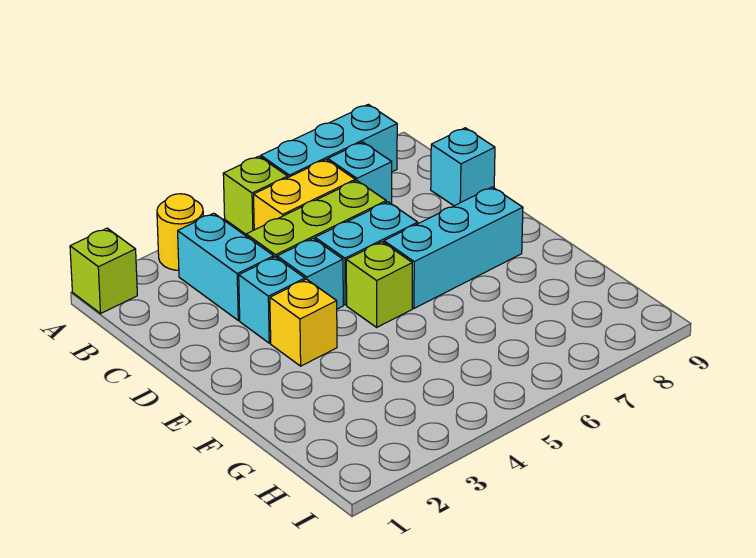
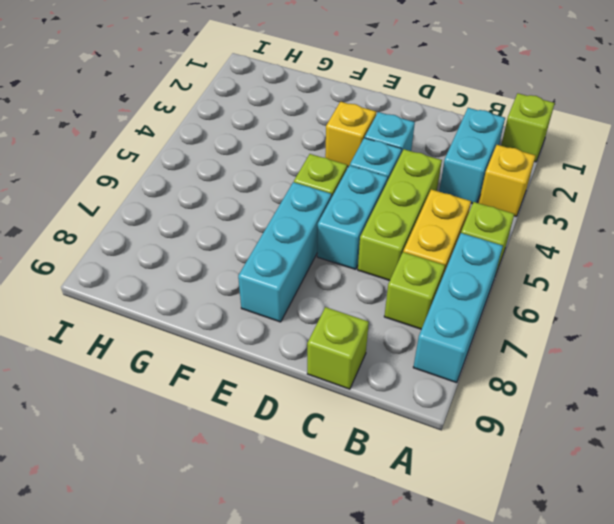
yellow 1x1 round brick [157,194,203,270] -> yellow 1x1 brick [479,145,536,216]
cyan 1x2 brick [178,213,274,320] -> cyan 1x2 brick turned to [439,108,505,204]
cyan 1x1 brick [328,142,392,204] -> lime 1x1 brick [384,252,445,329]
cyan 1x1 brick [431,128,495,206] -> lime 1x1 brick [307,307,369,389]

